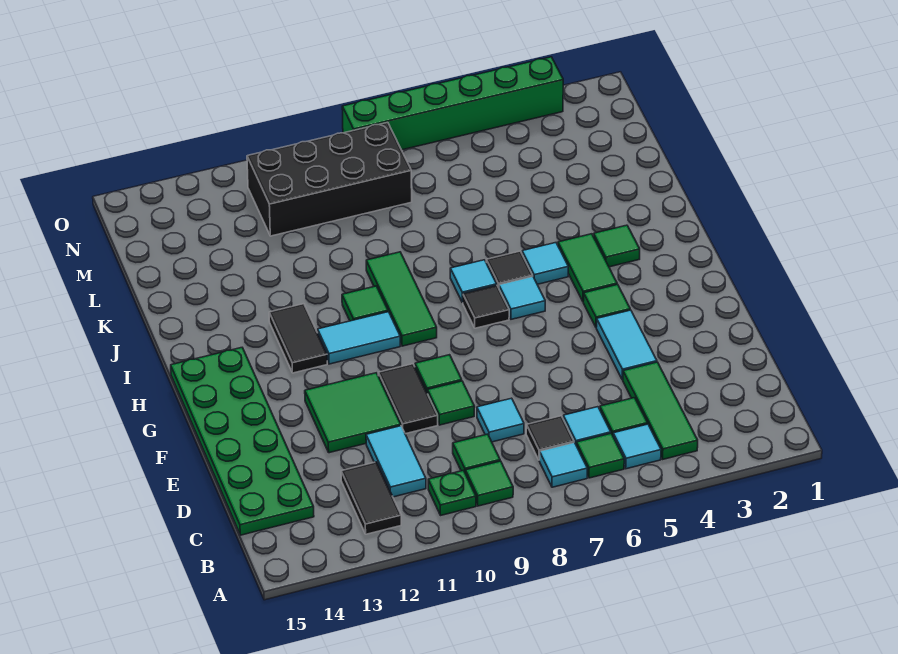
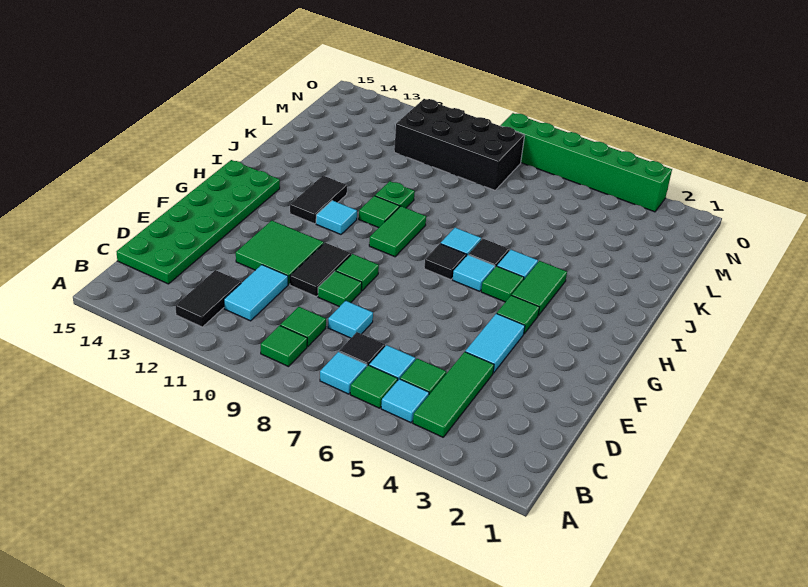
green 1x1 plate [428,470,476,515] -> green 1x1 plate moved to [375,181,415,208]
green 1x3 tile [366,252,437,346] -> green 1x2 tile [369,206,426,257]
cyan 1x2 tile [318,312,400,364] -> cyan 1x1 tile [316,200,357,234]
green 1x1 tile [593,225,640,267] -> green 1x1 tile moved to [481,266,524,302]

